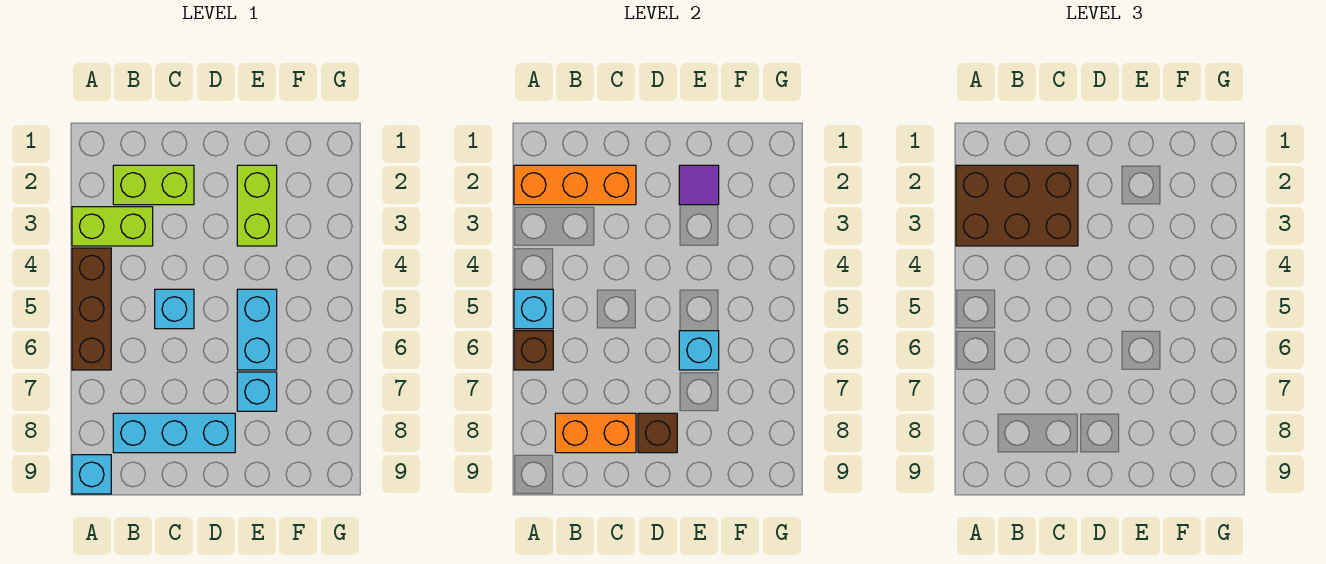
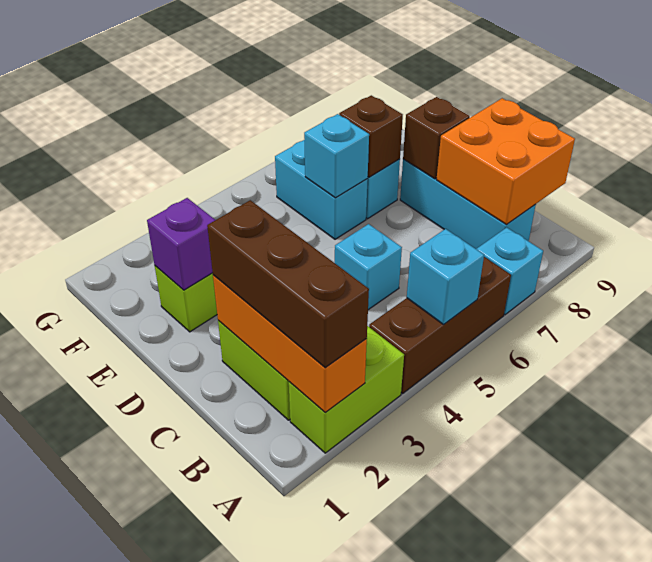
brown 2x3 brick [956,165,1078,246] -> brown 1x3 brick [207,200,369,368]
lime 1x2 brick [72,207,153,246] -> lime 1x2 brick turned to [289,326,404,453]
brown 1x1 brick [514,331,553,370] -> brown 1x1 brick moved to [339,95,403,177]
cyan 1x1 brick [72,455,111,494] -> cyan 1x1 brick moved to [477,227,543,315]
orange 1x2 brick [555,413,636,453] -> orange 2x2 brick [436,98,575,224]
purple 1x1 tile [679,165,719,205] -> purple 1x1 brick [147,198,215,290]
cyan 1x2 brick [237,289,277,370] -> cyan 1x2 brick turned to [275,140,368,239]

